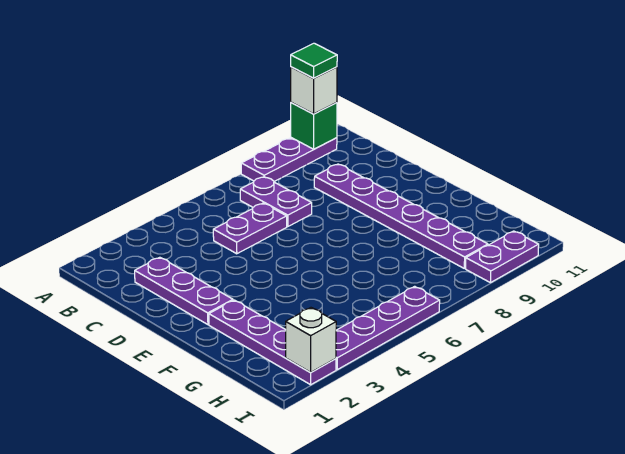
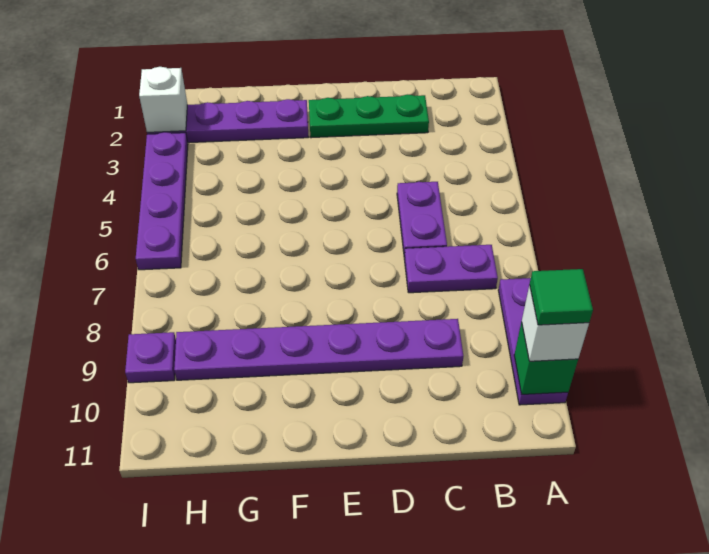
purple 1x3 plate [135,257,233,325] -> green 1x3 plate [309,95,429,138]
purple 1x2 plate [466,231,539,283] -> purple 1x1 plate [125,332,176,383]

